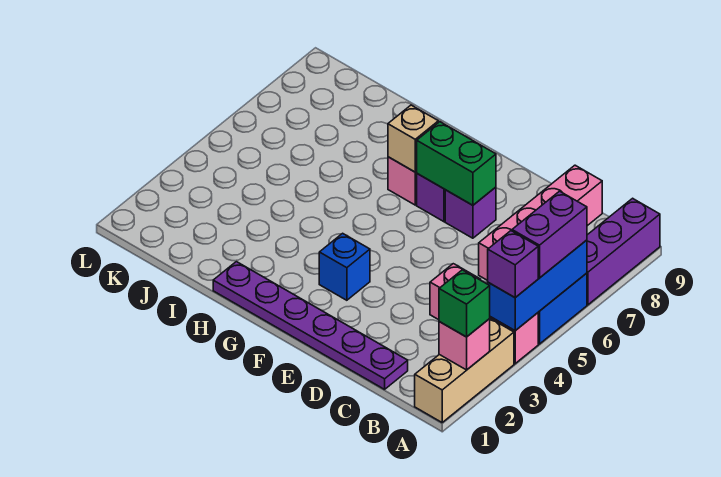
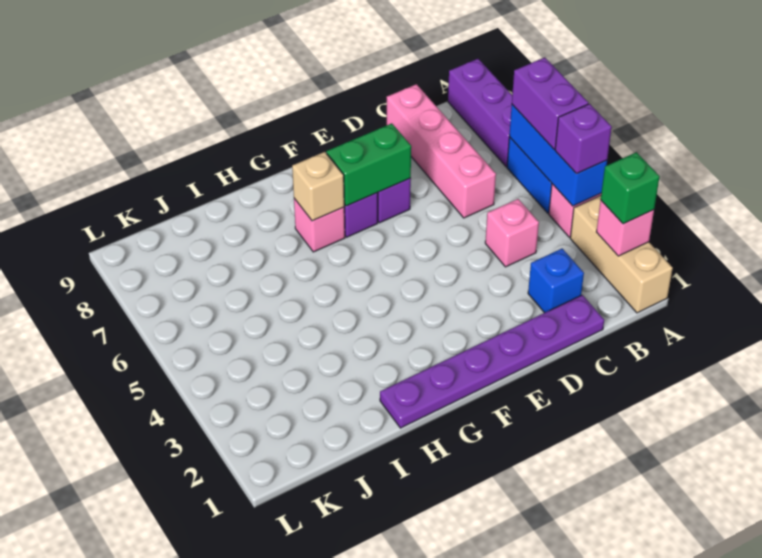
blue 1x1 brick [319,233,370,300] -> blue 1x1 brick moved to [528,249,584,313]

